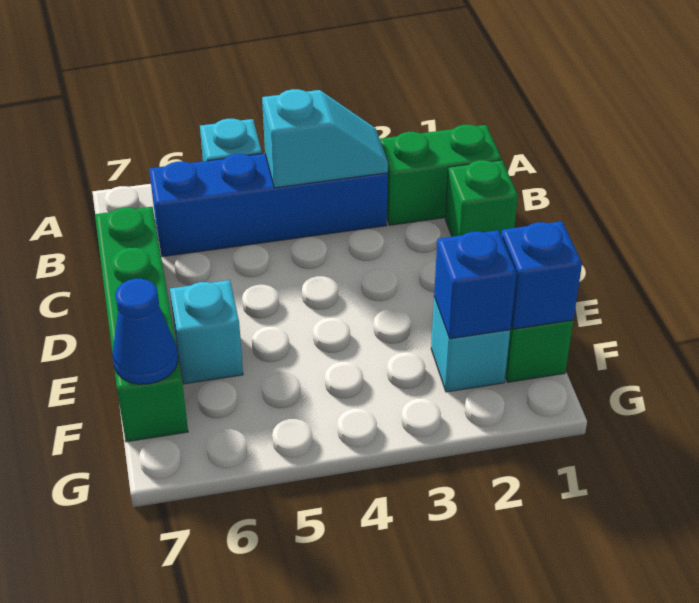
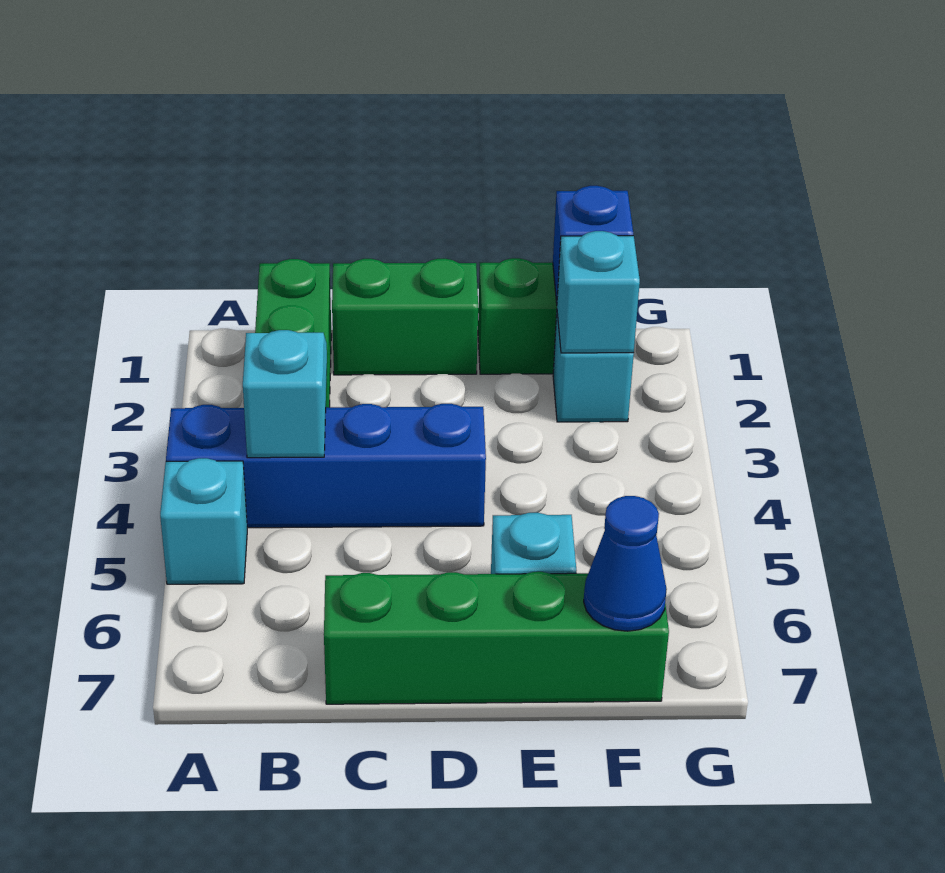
blue 1x4 brick [149,153,388,257] -> blue 1x4 brick turned to [166,404,486,528]
green 1x1 brick [445,160,518,237] -> green 1x2 brick [332,259,478,375]
blue 1x1 brick [434,230,517,339] -> cyan 1x1 brick [557,231,640,353]

